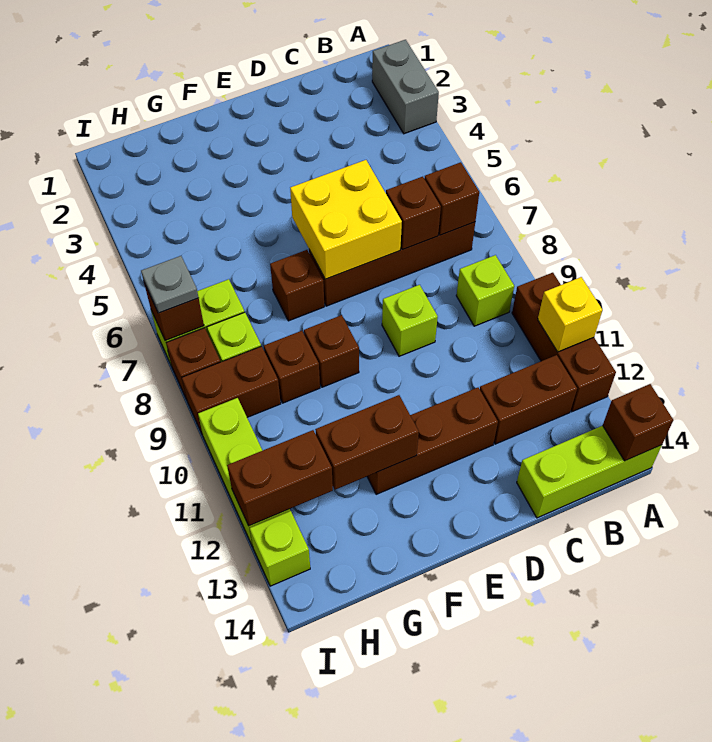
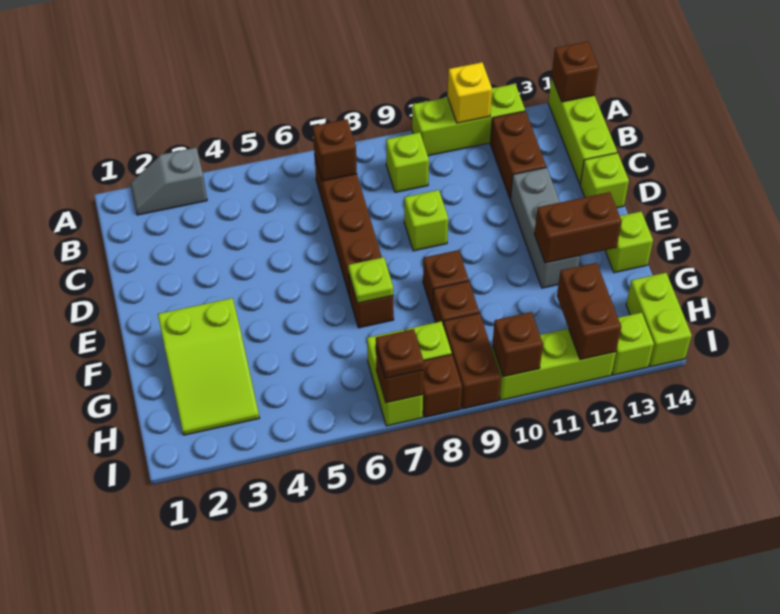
grey 1x2 brick [372,40,439,134] -> grey 1x2 slope [130,148,207,215]
brown 1x3 brick [512,273,616,412] -> lime 1x3 brick [412,84,525,156]
brown 1x1 brick [386,176,441,250] -> brown 1x1 brick moved to [492,312,543,377]
yellow 2x2 brick [290,160,402,279] -> none
brown 1x3 brick [367,388,498,494] -> grey 1x3 brick [510,168,580,288]
none -> lime 1x1 brick [580,153,629,208]
none -> lime 2x3 slope [158,298,259,435]
none -> lime 1x1 plate [348,257,393,303]
brown 1x2 brick [315,395,419,490] -> brown 1x2 brick turned to [534,192,622,263]
none -> lime 1x1 brick [605,212,653,273]
none -> lime 1x2 brick [626,273,692,367]
grey 1x1 plate [141,256,199,313] -> brown 1x1 plate [376,329,424,379]

